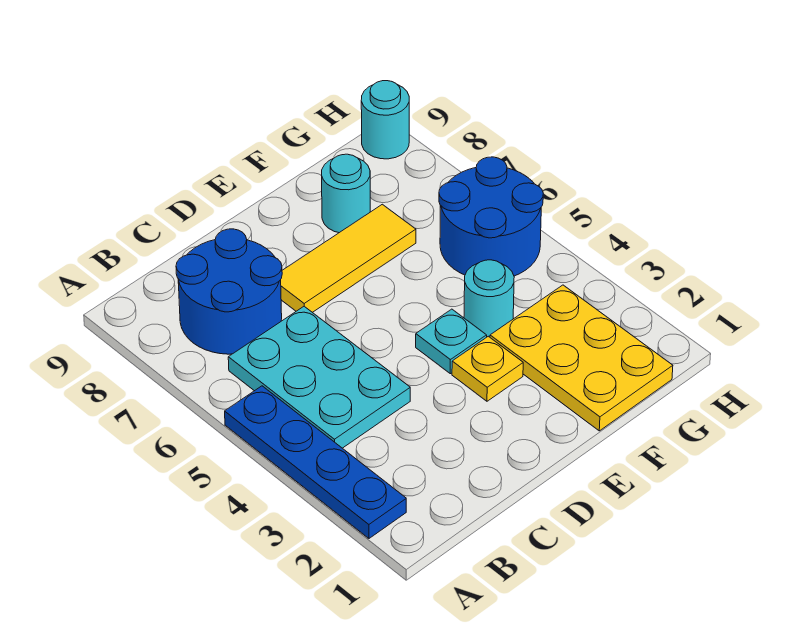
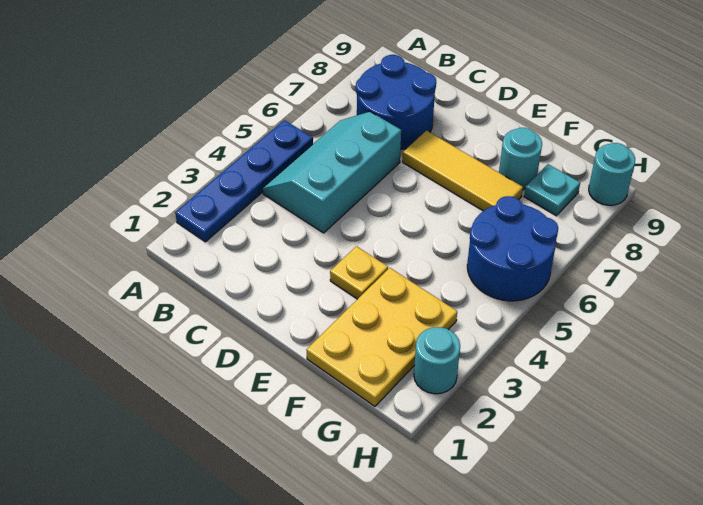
cyan 2x3 plate [228,306,410,448] -> cyan 2x3 slope [263,112,401,233]
cyan 1x1 plate [416,309,487,374] -> cyan 1x1 plate moved to [524,164,580,216]
cyan 1x1 round brick [464,260,514,337] -> cyan 1x1 round brick moved to [414,327,460,394]

